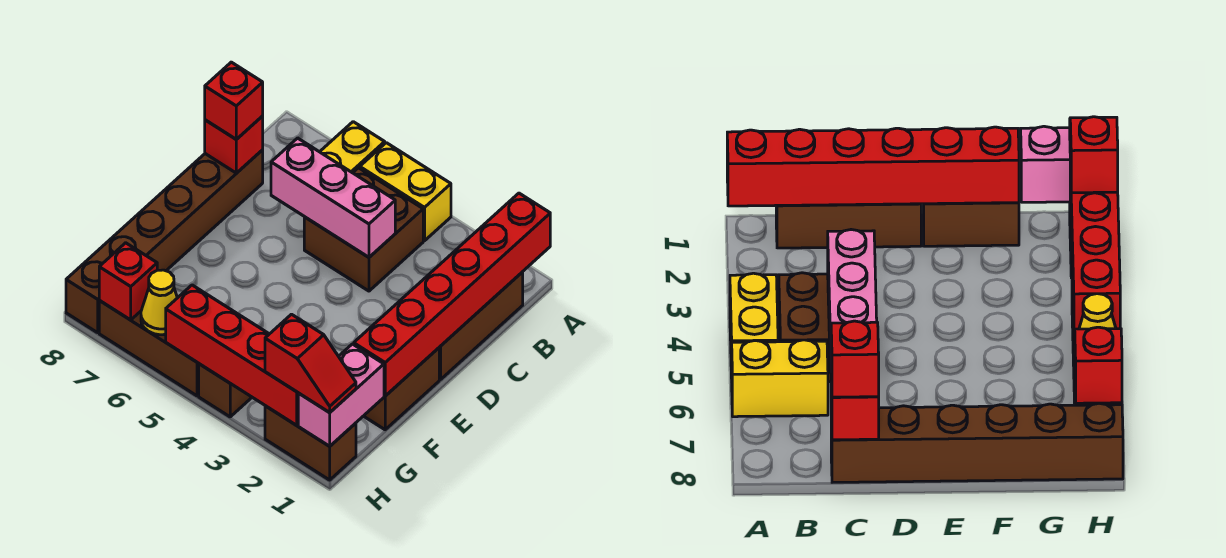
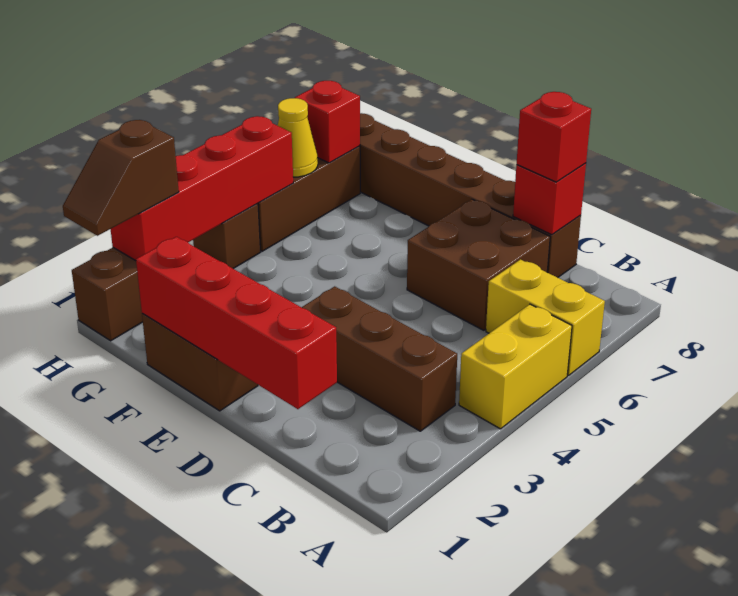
red 1x6 brick [354,193,550,396] -> red 1x4 brick [136,237,337,409]
brown 1x3 brick [439,272,523,379] -> brown 1x3 brick moved to [301,286,457,431]
brown 2x2 brick [304,168,423,291] -> brown 2x2 brick moved to [407,199,550,330]
pink 1x3 brick [271,138,395,257] -> none
pink 1x2 brick [298,344,384,446] -> none
red 1x2 slope [265,314,356,413] -> brown 1x2 slope [63,120,179,236]

